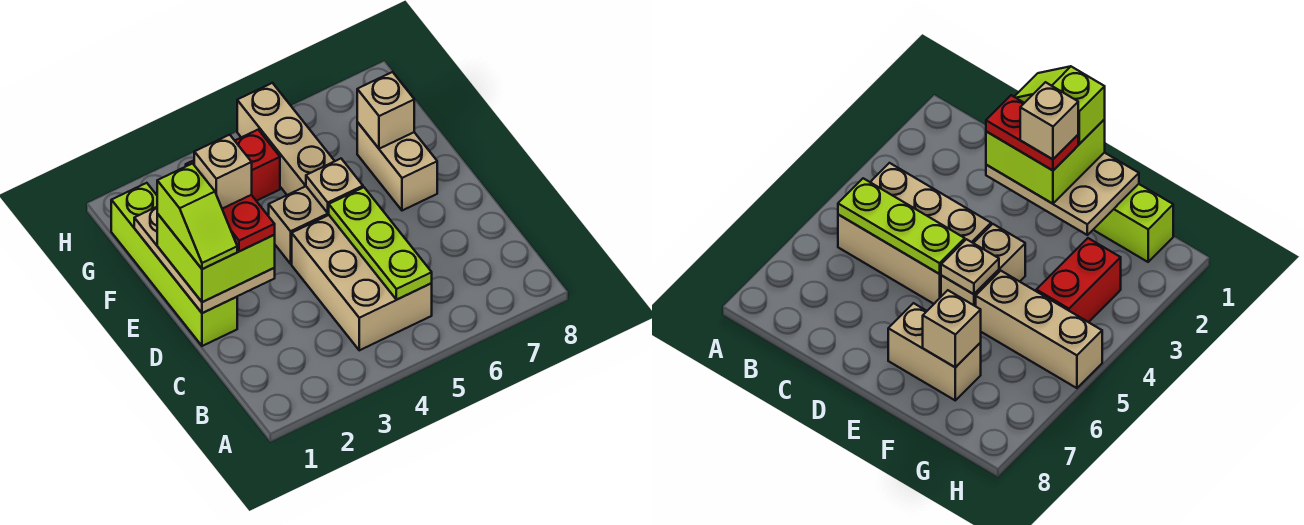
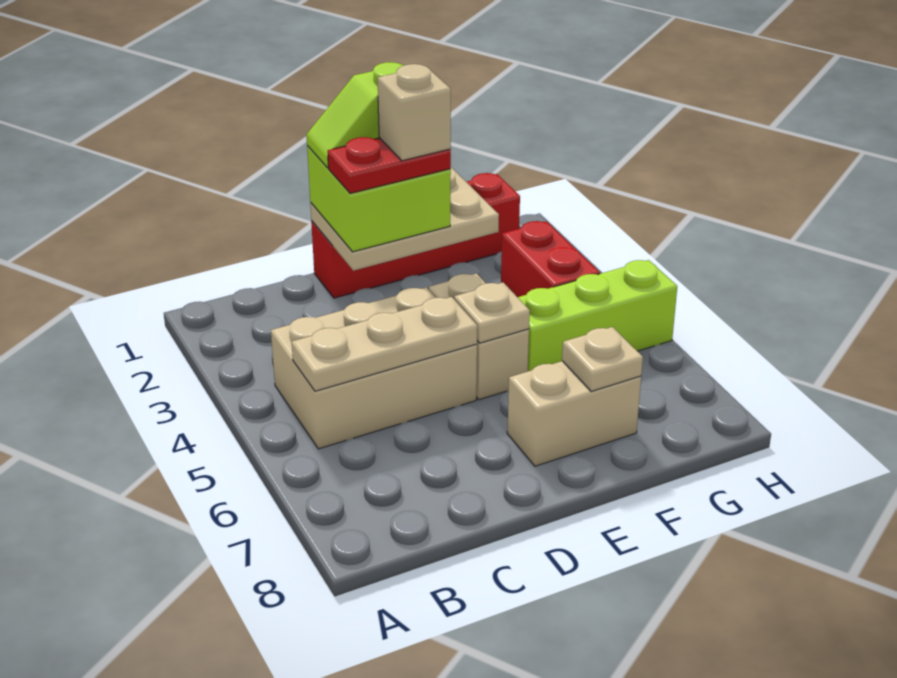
lime 1x3 plate [329,187,432,300] -> tan 1x3 plate [292,297,477,391]
lime 1x4 brick [111,183,237,346] -> red 1x4 brick [311,173,520,298]
tan 1x3 brick [237,83,335,195] -> lime 1x3 brick [518,260,677,371]
tan 1x1 brick [357,72,414,149] -> tan 1x1 plate [562,327,643,391]

